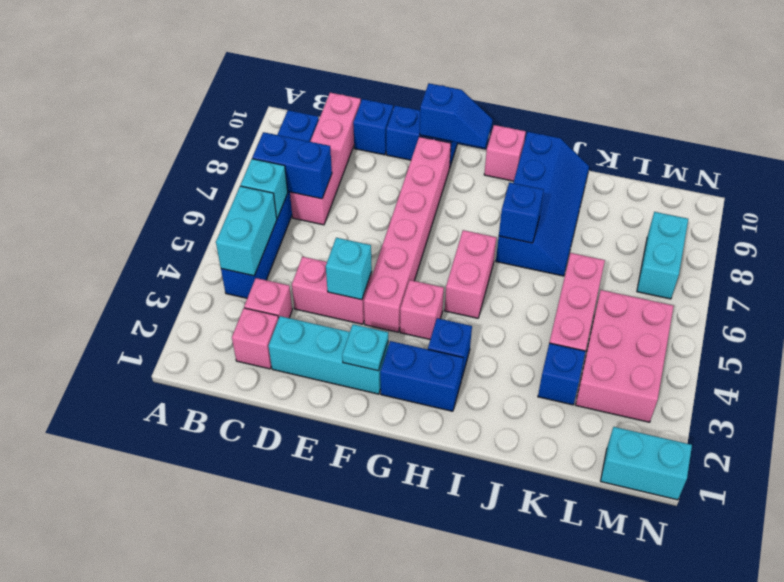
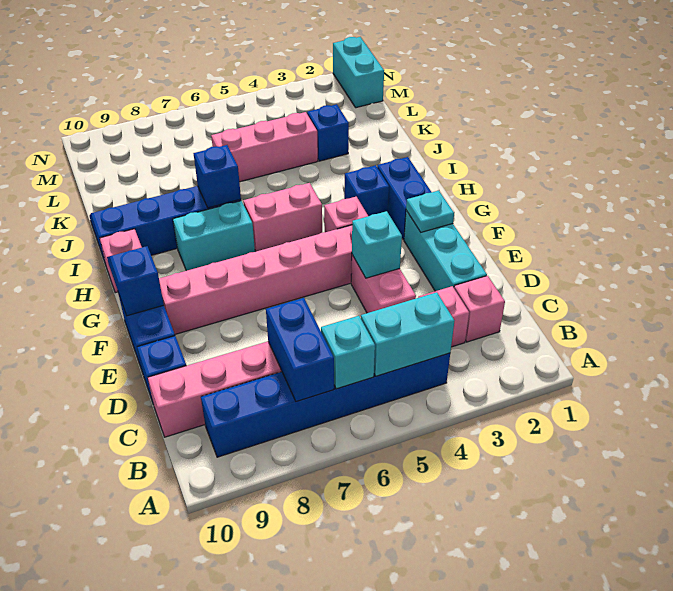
pink 2x3 brick [576,290,674,422] -> none
cyan 1x2 brick [637,212,688,299] -> cyan 1x2 brick moved to [173,201,255,271]

